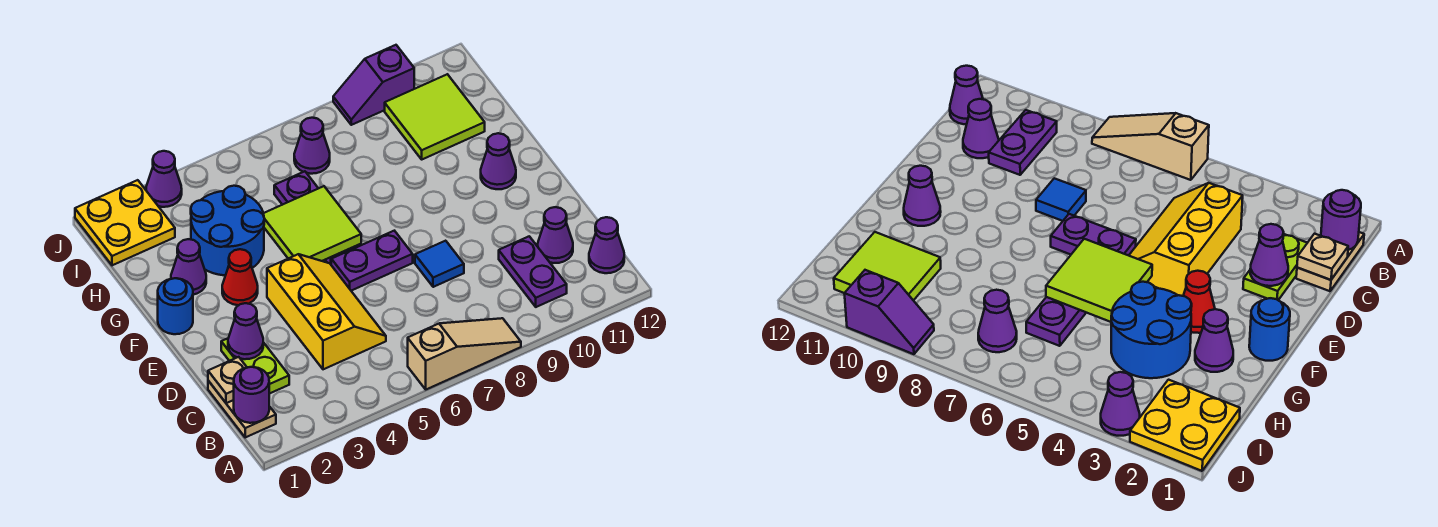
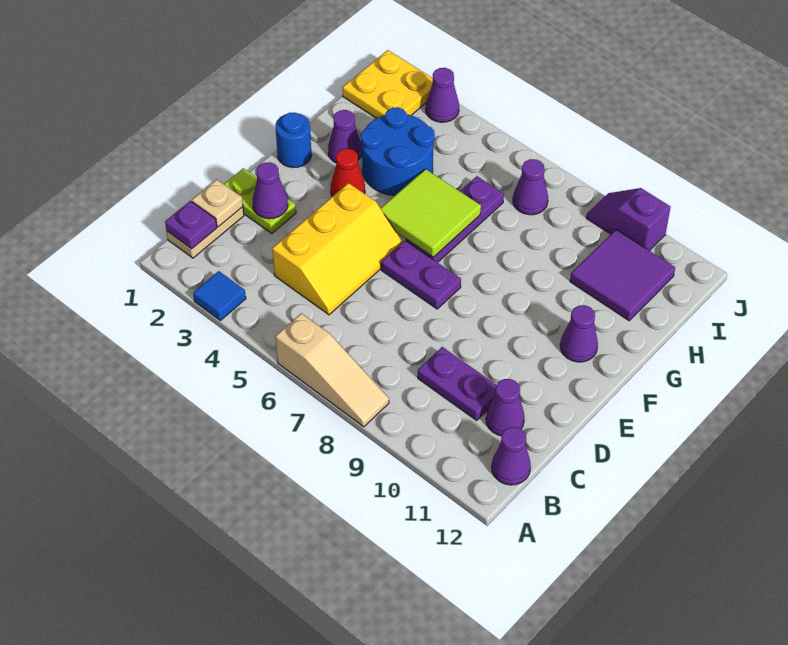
purple 1x1 round brick [234,367,269,423] -> purple 1x1 plate [165,201,217,249]
purple 1x2 plate [499,236,567,307] -> purple 1x2 plate turned to [418,347,496,420]
lime 1x2 plate [221,338,289,394] -> lime 1x2 plate turned to [224,168,296,233]
blue 1x1 tile [415,241,464,287] -> blue 1x1 tile moved to [193,271,246,320]
lime 2x2 tile [385,74,485,159] -> purple 2x2 tile [570,230,675,321]

